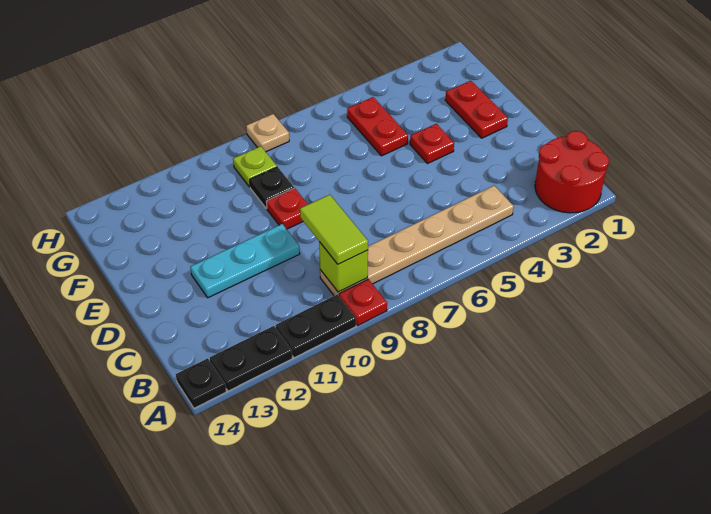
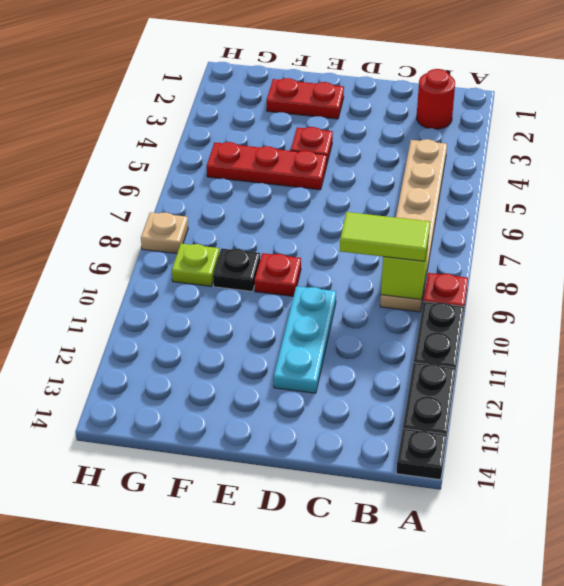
red 2x2 round brick [535,131,609,213] -> red 1x1 round brick [417,69,455,129]
red 1x2 plate [347,97,408,156] -> red 1x3 plate [207,142,327,190]

